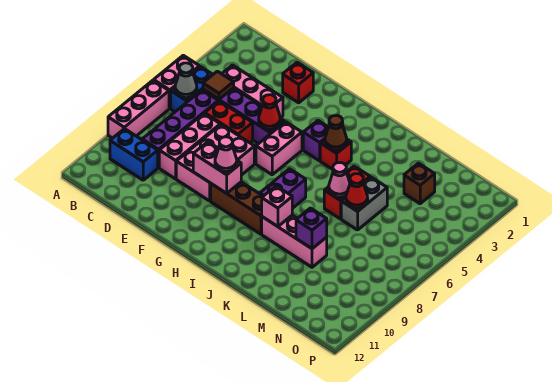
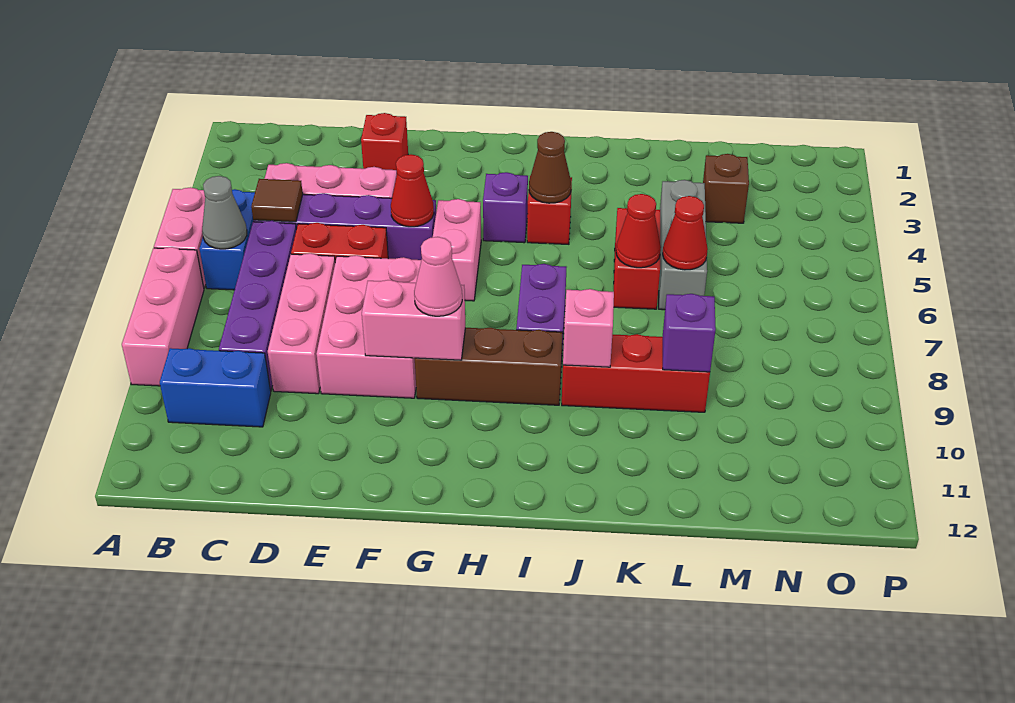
pink 1x3 brick [262,215,327,267] -> red 1x3 brick [562,334,710,412]
pink 1x1 cone [329,163,350,197] -> red 1x1 cone [616,194,661,268]
grey 1x2 brick [341,177,387,230] -> grey 1x3 brick [659,180,707,310]

